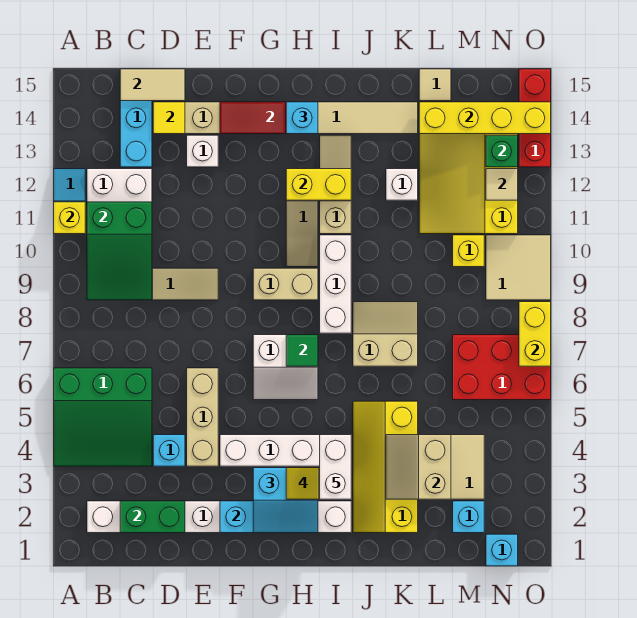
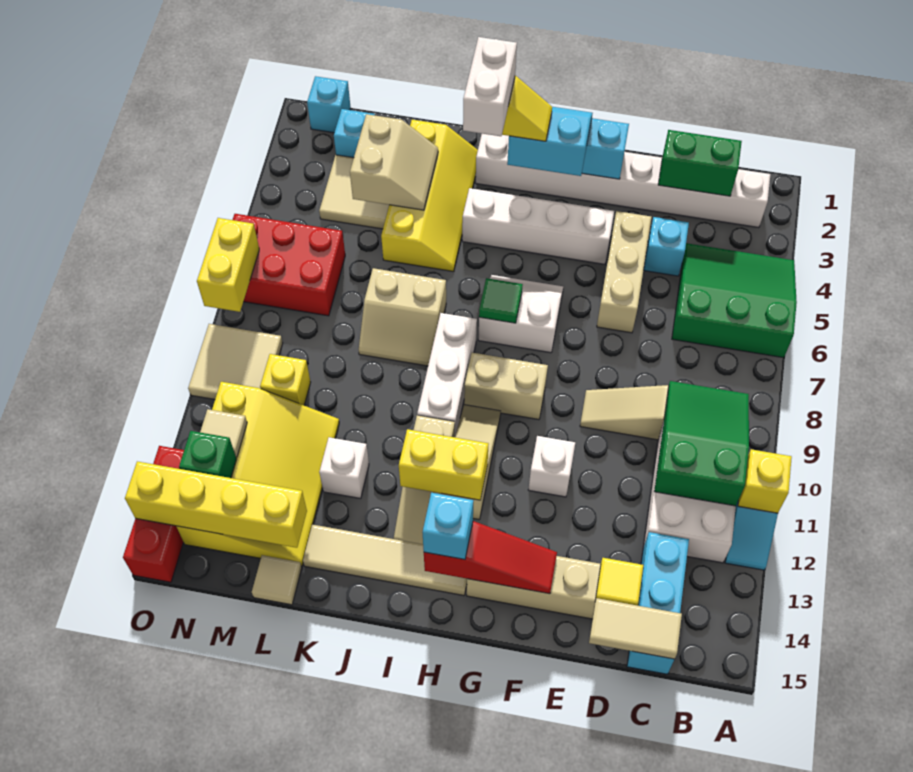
white 1x1 brick [187,135,218,167] -> white 1x1 brick moved to [528,436,575,497]

